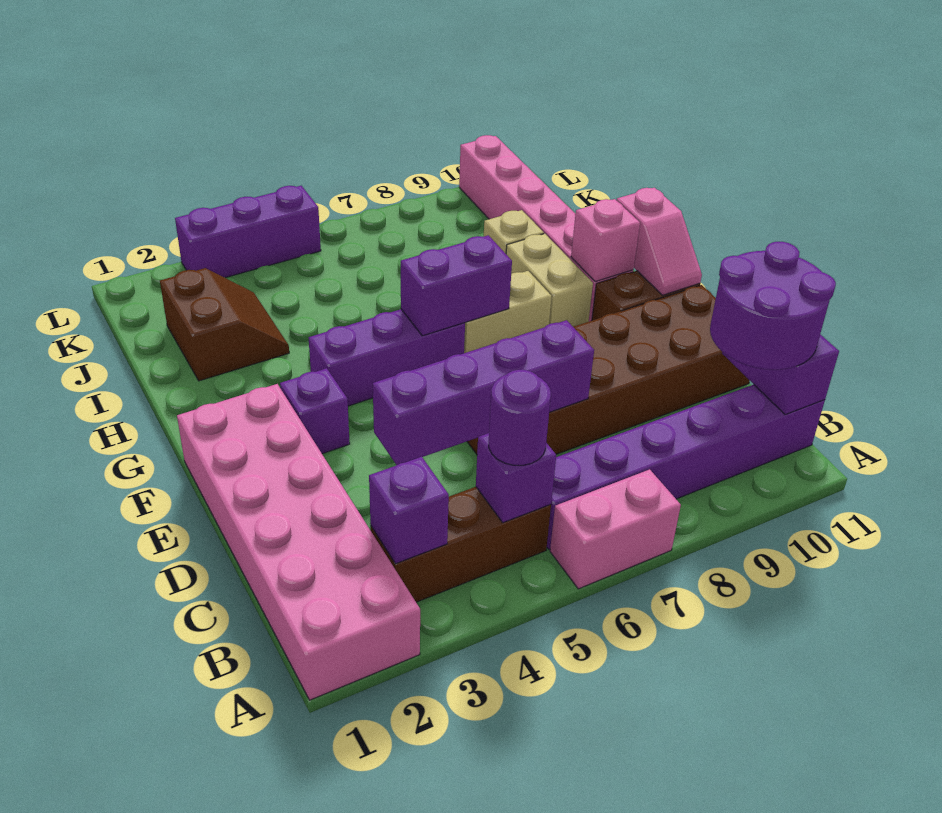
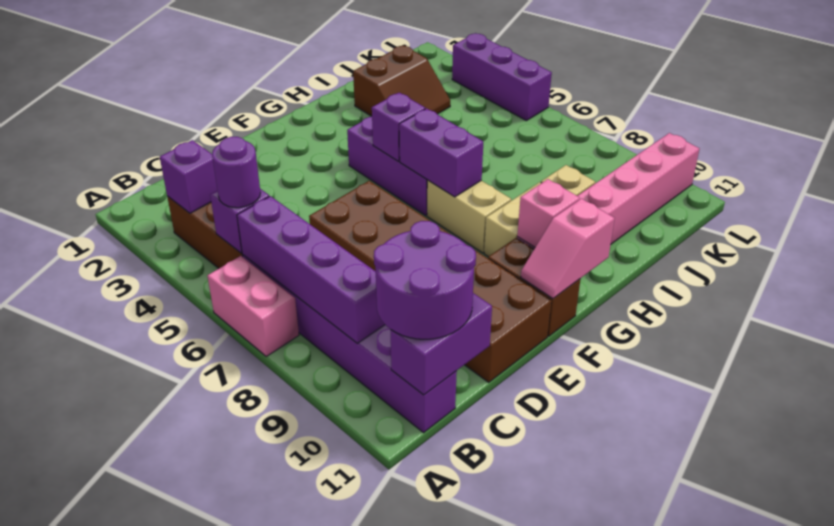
pink 2x6 brick [177,384,420,700] -> none
purple 1x4 brick [373,320,594,465] -> purple 1x4 brick moved to [237,196,385,343]
purple 1x1 brick [280,368,350,454] -> purple 1x1 brick moved to [372,93,425,161]

